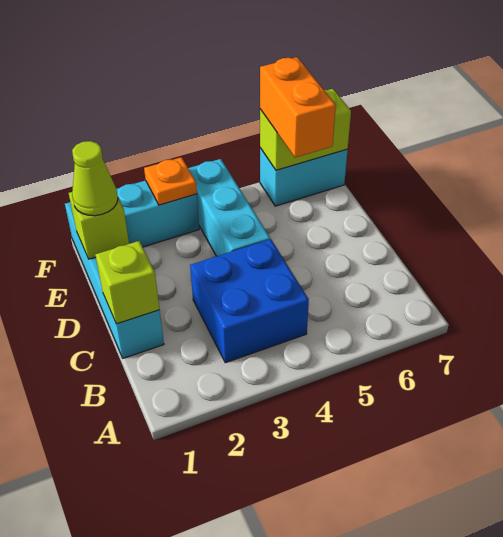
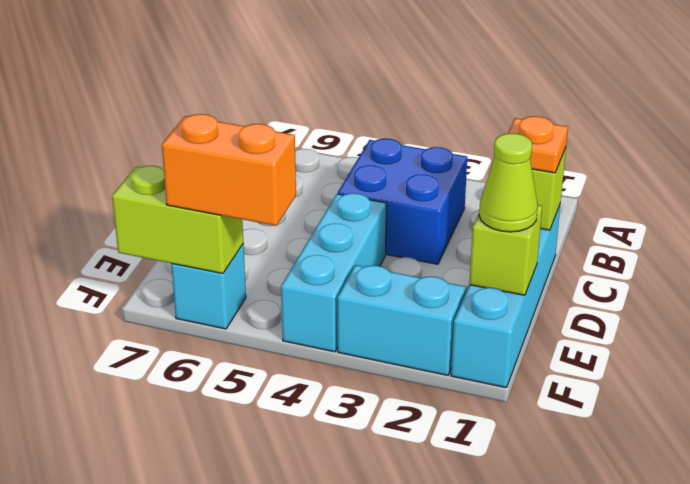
orange 1x2 brick [260,57,336,157] -> orange 1x2 brick turned to [162,114,296,226]
orange 1x1 plate [144,157,197,205] -> orange 1x1 plate moved to [508,116,568,173]
cyan 1x2 brick [260,148,348,206] -> cyan 1x1 brick [171,244,246,329]

